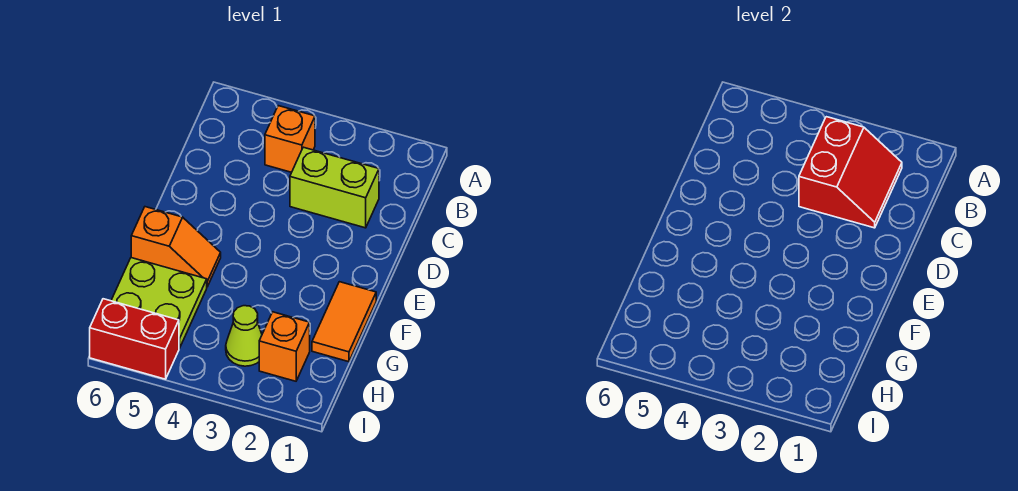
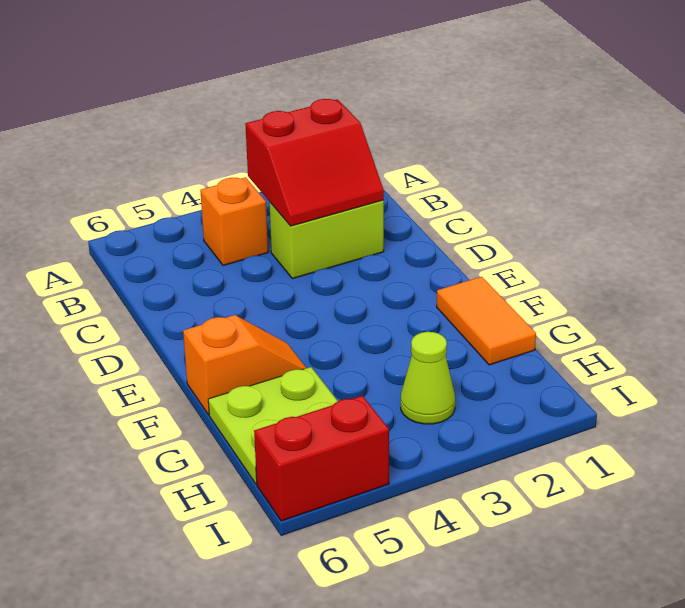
red 2x2 slope [799,117,902,228] -> red 2x2 slope turned to [245,99,384,226]
orange 1x1 brick [259,312,310,381] -> none

